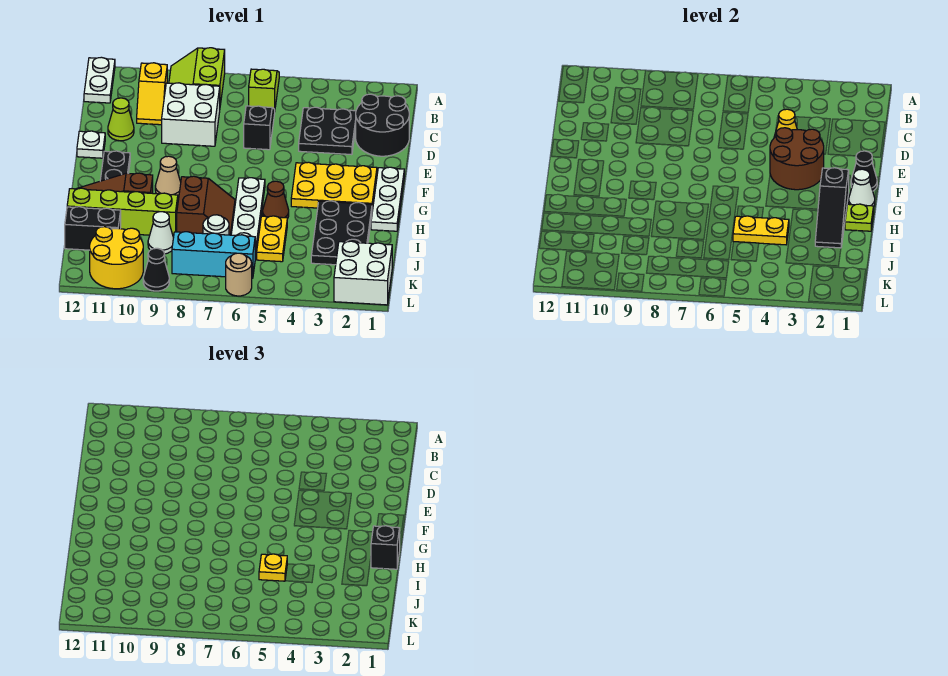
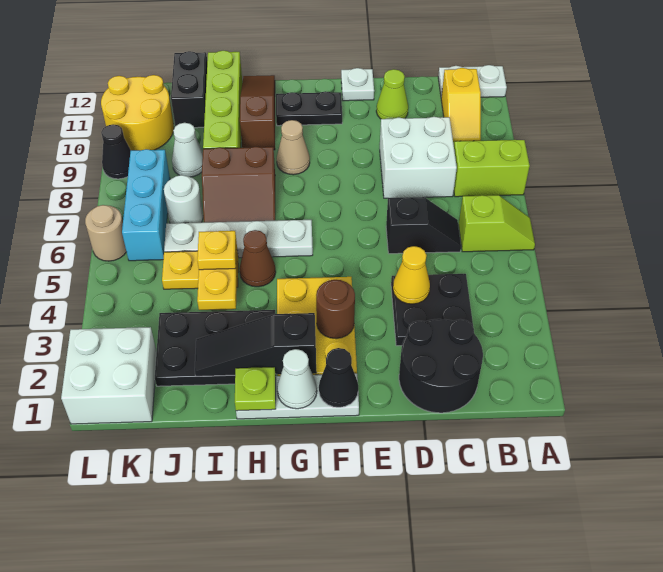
yellow 1x2 slope [137,63,167,125] -> yellow 1x2 slope turned to [441,68,481,141]
brown 2x2 round brick [770,128,824,190] -> brown 1x1 round brick [316,280,355,339]
black 1x1 brick [371,526,400,569] -> none

